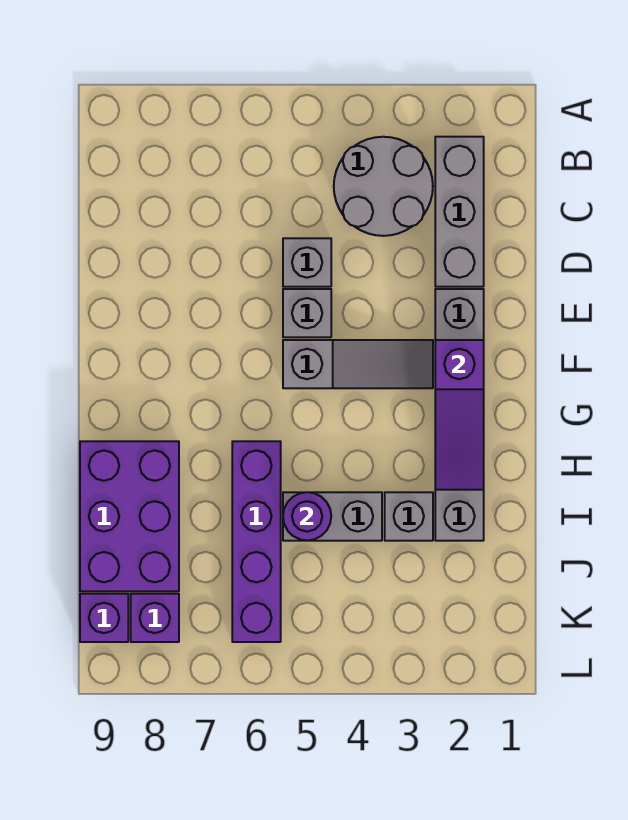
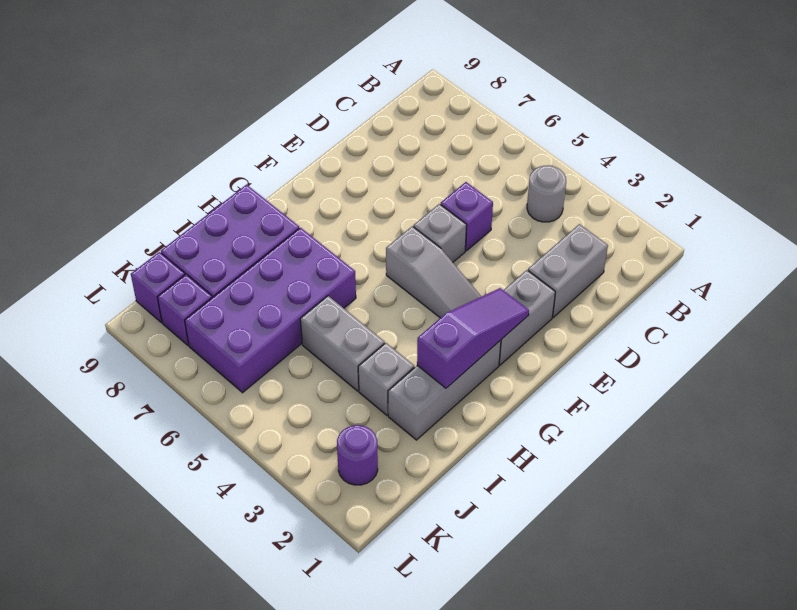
grey 1x3 brick [435,137,484,287] -> grey 1x2 brick [528,224,608,317]
grey 2x2 round brick [334,137,433,236] -> grey 1x1 round brick [527,165,566,222]
grey 1x1 brick [283,238,331,287] -> purple 1x1 brick [441,182,493,251]
purple 1x3 slope [435,340,484,490] -> purple 1x3 slope turned to [417,288,529,388]
purple 1x4 brick [232,441,281,642] -> purple 2x4 brick [185,228,356,393]
purple 1x1 round brick [283,492,331,541] -> purple 1x1 round brick moved to [337,425,378,485]

